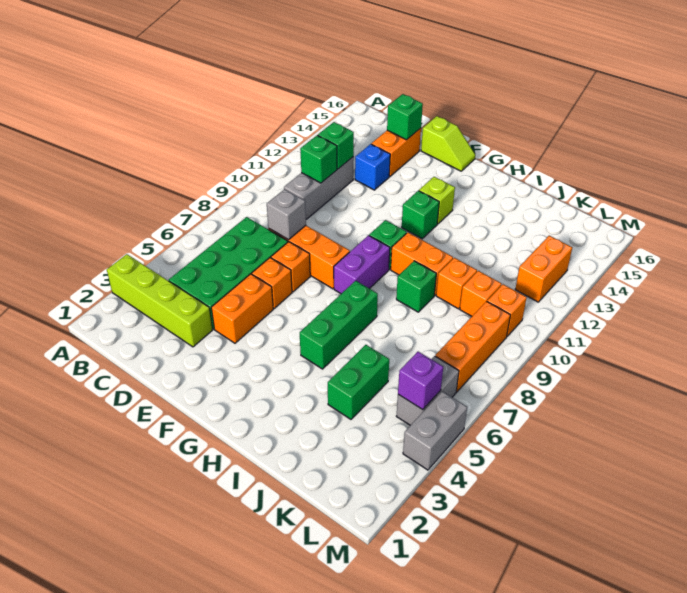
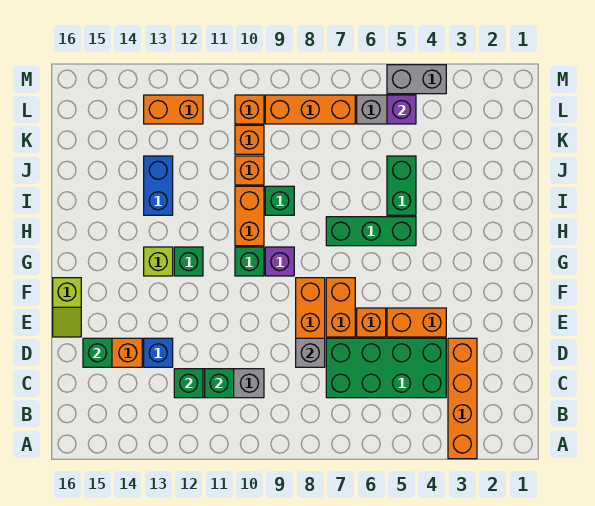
lime 1x4 brick [107,254,212,347] -> orange 1x4 brick [448,338,477,459]
orange 1x1 brick [271,242,310,292] -> orange 1x2 brick [326,278,355,337]
lime 1x2 slope [421,116,475,171] -> lime 1x2 slope turned to [53,278,81,337]
purple 1x2 brick [334,235,390,294] -> purple 1x1 brick [265,247,294,276]
none -> blue 1x2 brick [144,156,173,215]
green 1x2 brick [328,345,389,419] -> green 1x2 brick turned to [387,156,416,215]

